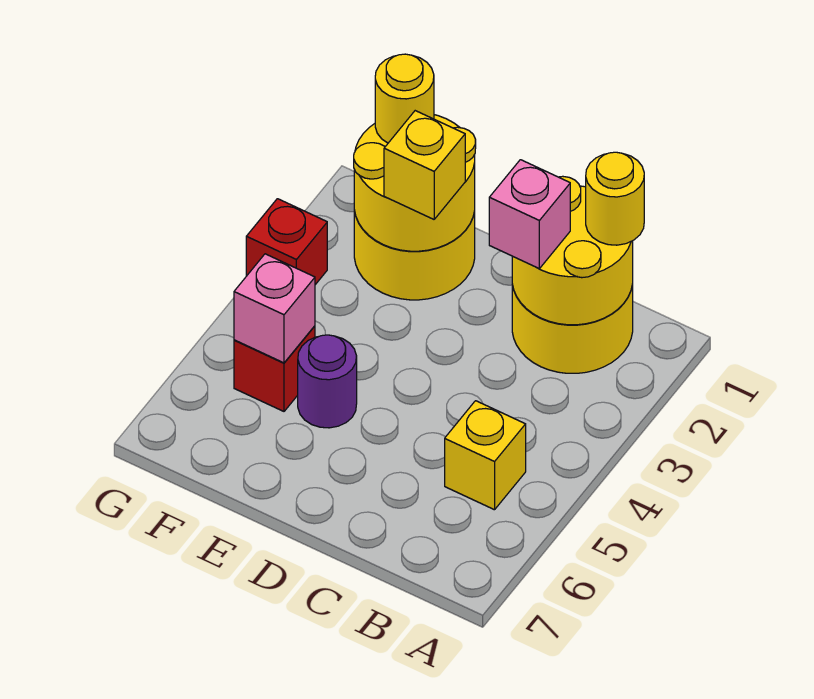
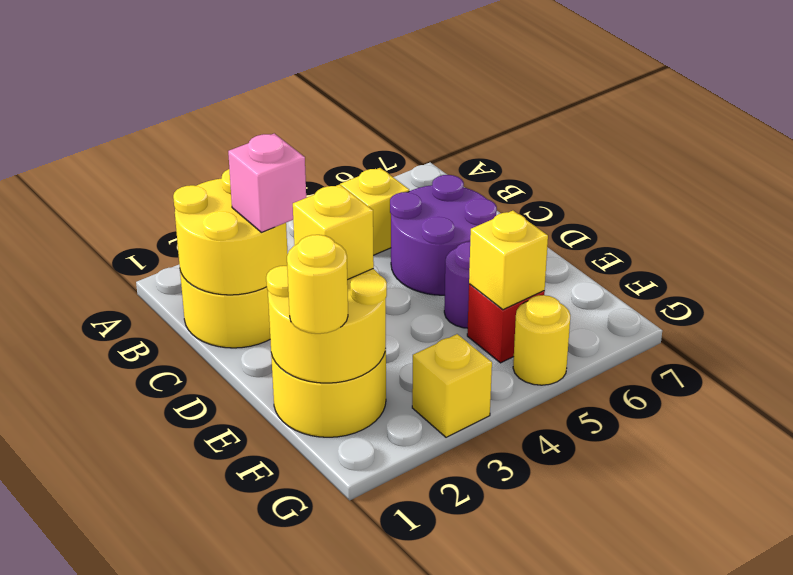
yellow 1x1 round brick [586,152,644,245] -> yellow 1x1 round brick moved to [513,295,570,385]
none -> purple 2x2 round brick [390,175,497,295]
pink 1x1 brick [234,254,315,363] -> yellow 1x1 brick [469,211,548,310]
red 1x1 brick [246,199,327,285] -> yellow 1x1 brick [412,334,492,437]

